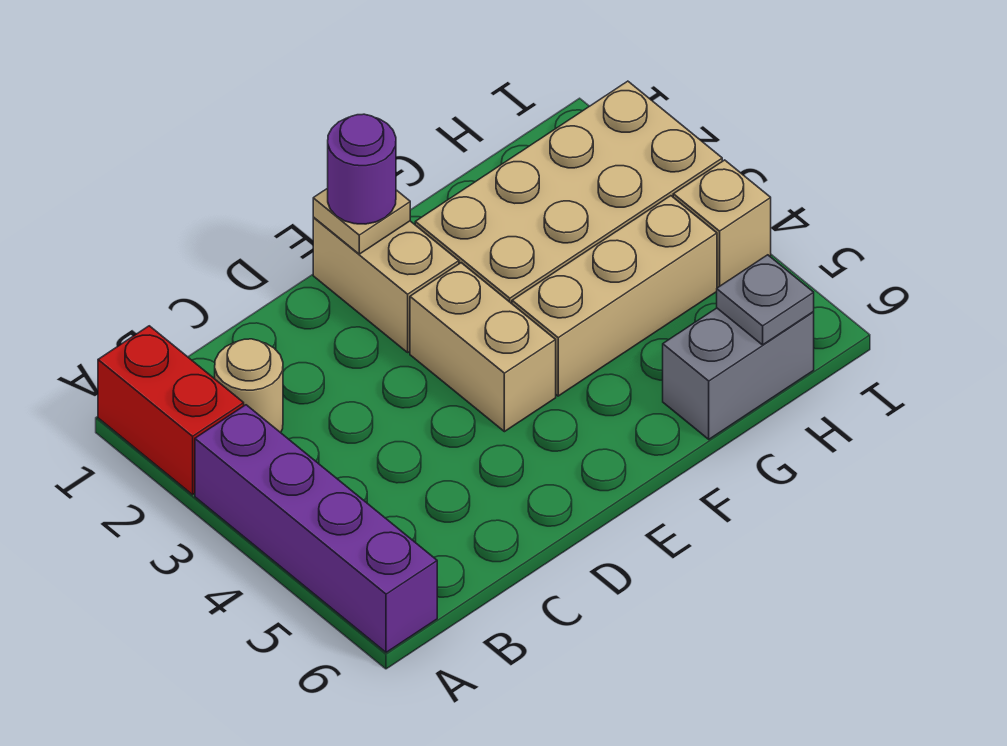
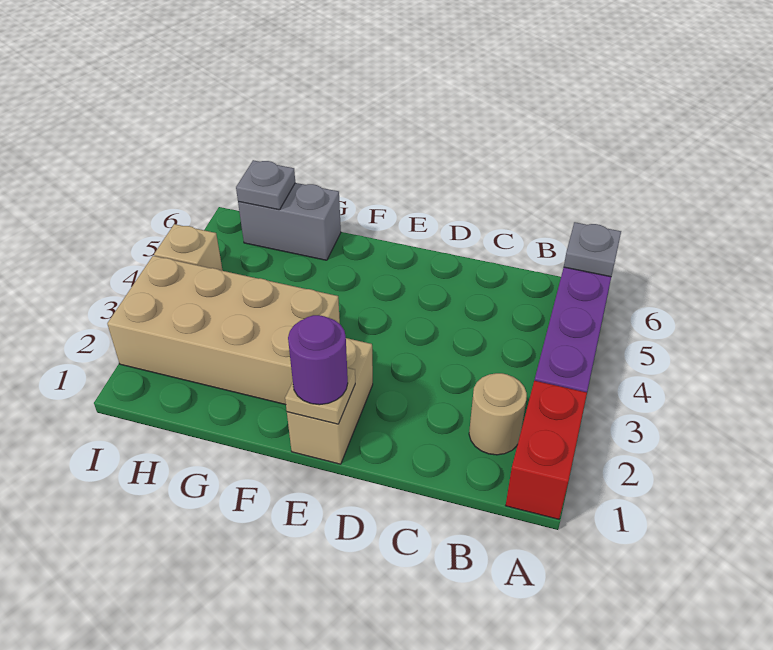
none -> grey 1x1 plate [564,222,621,277]
tan 1x2 brick [410,263,556,432] -> none
tan 1x3 brick [512,196,717,396] -> none

